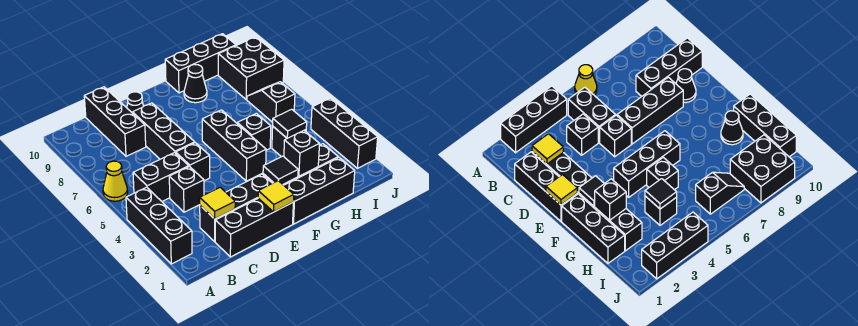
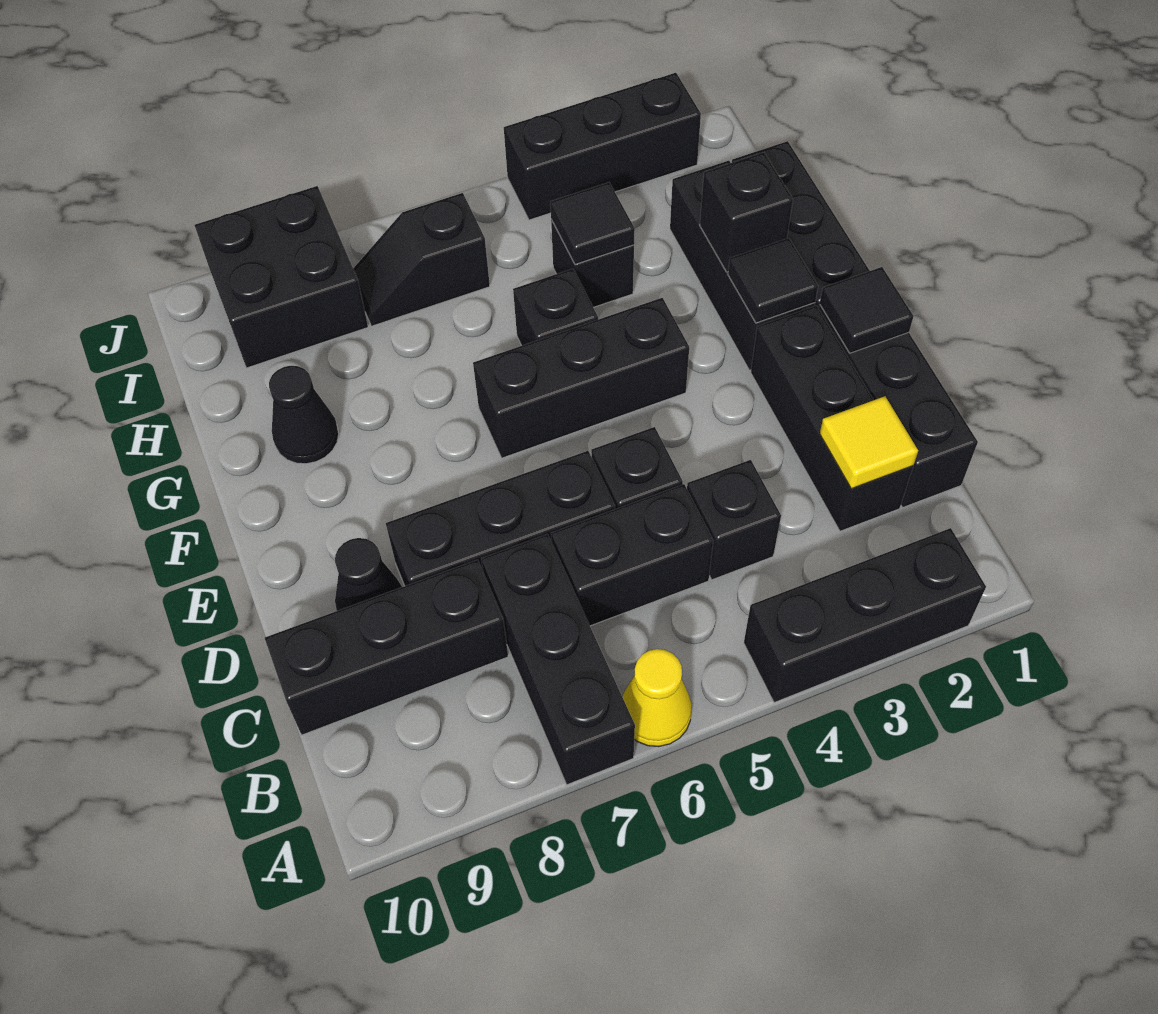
black 1x2 brick [133,153,189,201] -> black 1x2 brick turned to [551,484,713,626]
yellow 1x1 tile [258,181,294,212] -> black 1x1 tile [820,267,914,353]
black 1x3 brick [165,34,236,93] -> black 1x3 brick moved to [481,534,635,785]

